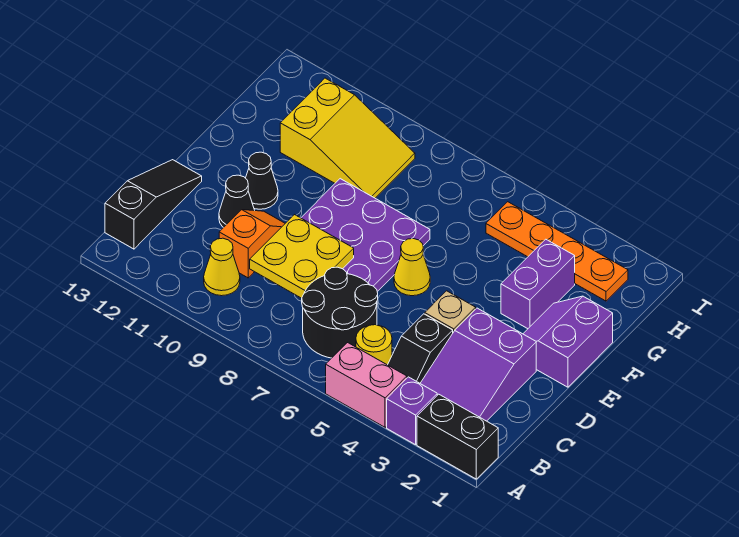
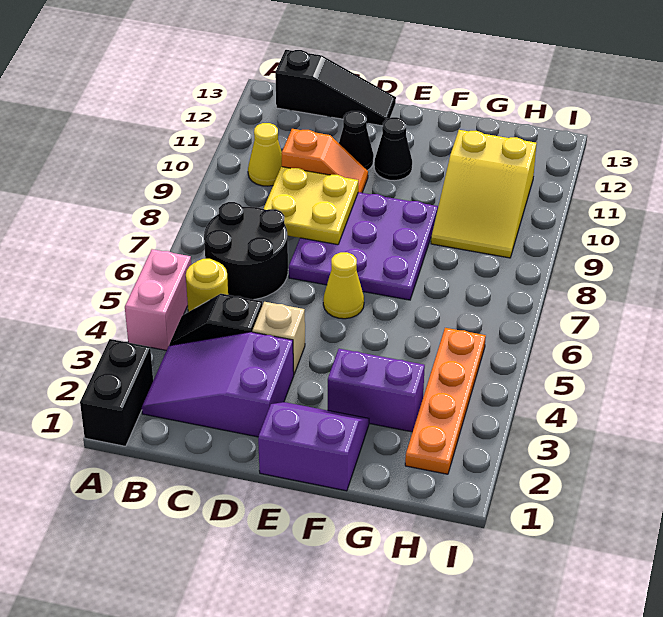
purple 1x1 brick [387,377,437,445] -> none

